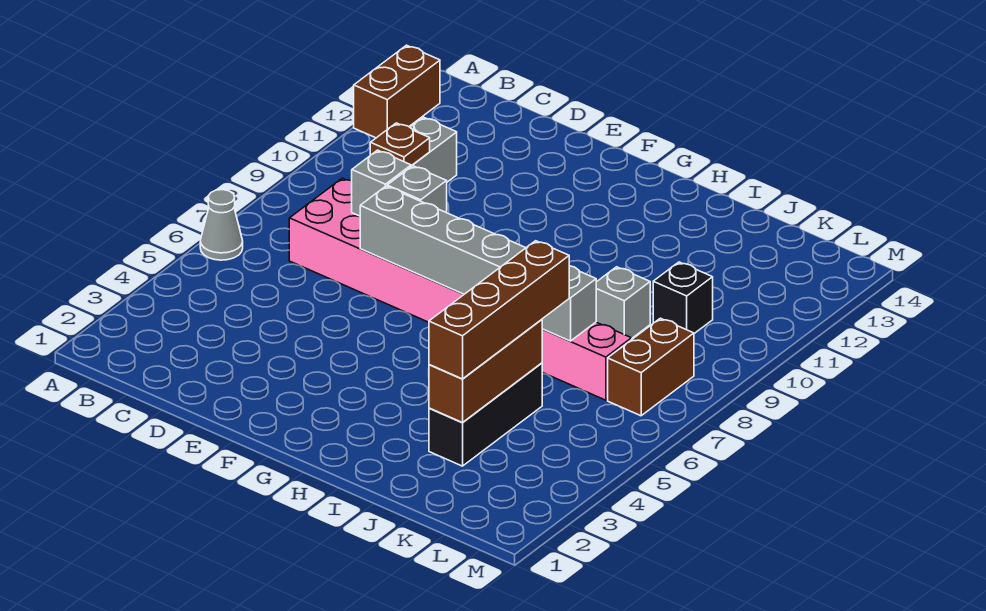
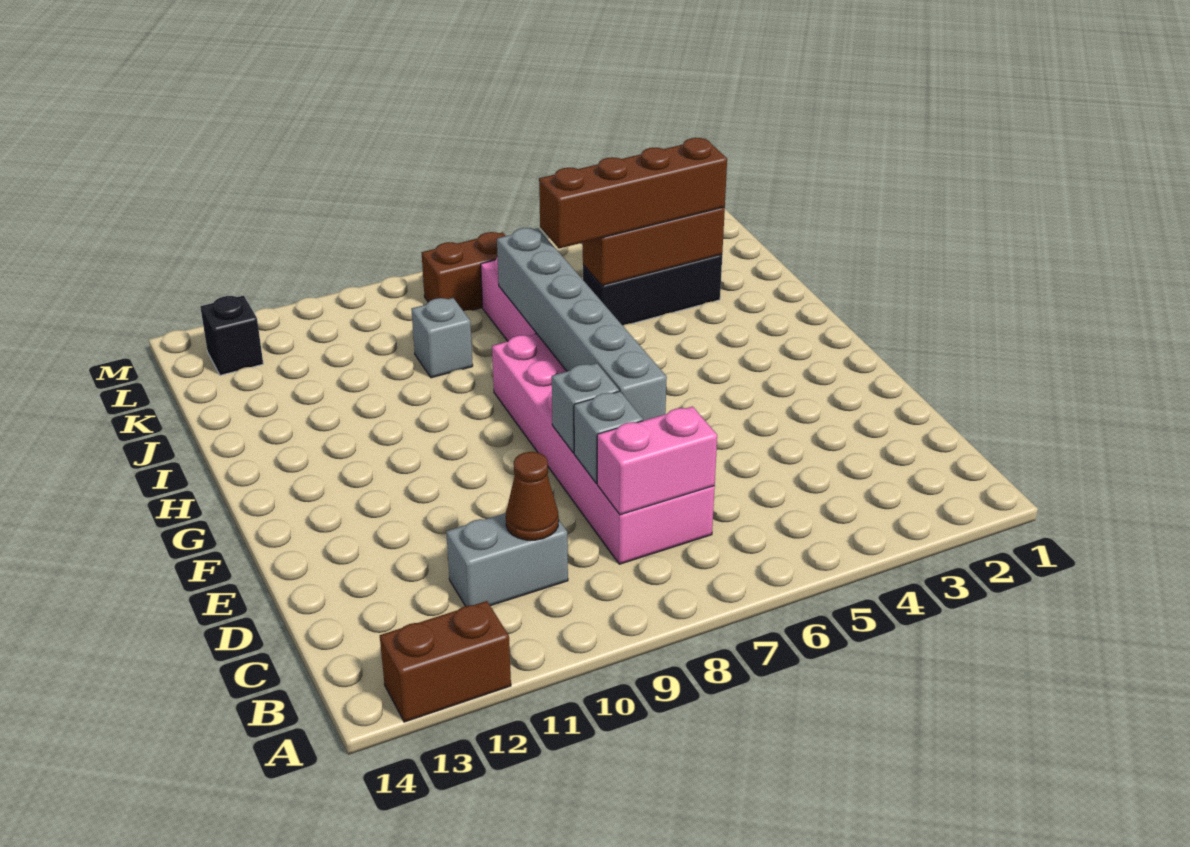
grey 1x1 cone [200,190,243,260] -> none
none -> pink 1x2 brick [597,406,717,515]
brown 1x1 plate [370,123,430,166] -> brown 1x1 cone [506,452,559,540]
black 1x1 brick [653,262,713,334] -> black 1x1 brick moved to [200,296,263,375]

